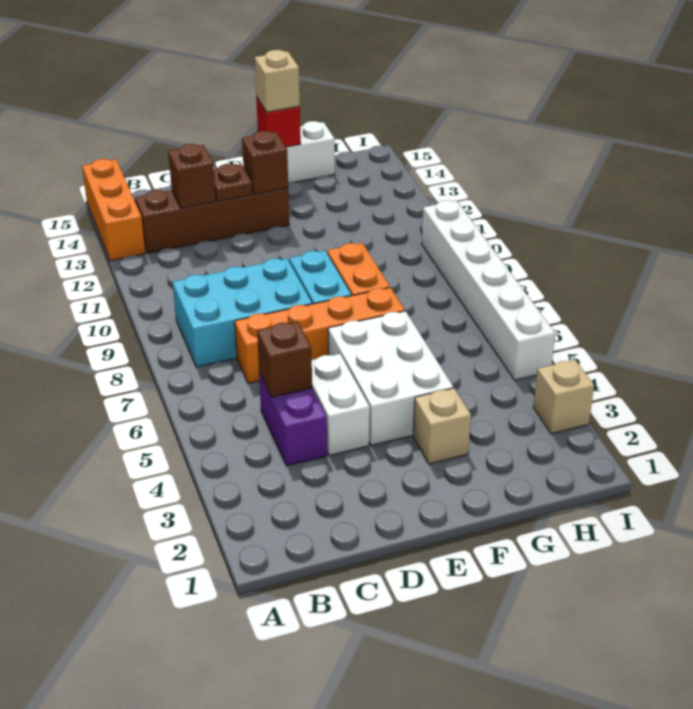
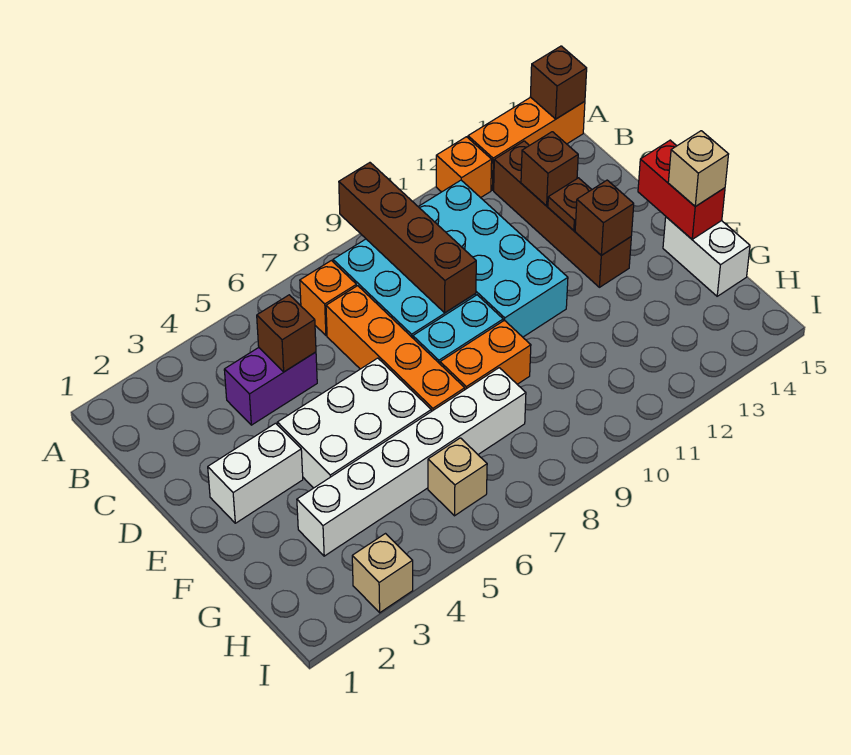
none -> brown 1x4 brick [339,163,476,313]
none -> orange 1x1 brick [436,137,492,198]
none -> brown 1x1 brick [530,46,587,119]
none -> orange 1x1 brick [300,261,356,335]
none -> cyan 2x4 brick [418,180,568,337]
white 1x2 brick [312,354,370,455] -> white 1x2 brick moved to [208,423,303,523]
tan 1x1 brick [413,388,471,464] -> tan 1x1 brick moved to [428,438,487,516]
red 1x1 brick [256,97,301,147] -> red 1x2 brick [638,140,725,239]
white 1x6 brick [422,200,555,380] -> white 1x6 brick moved to [297,368,526,556]

